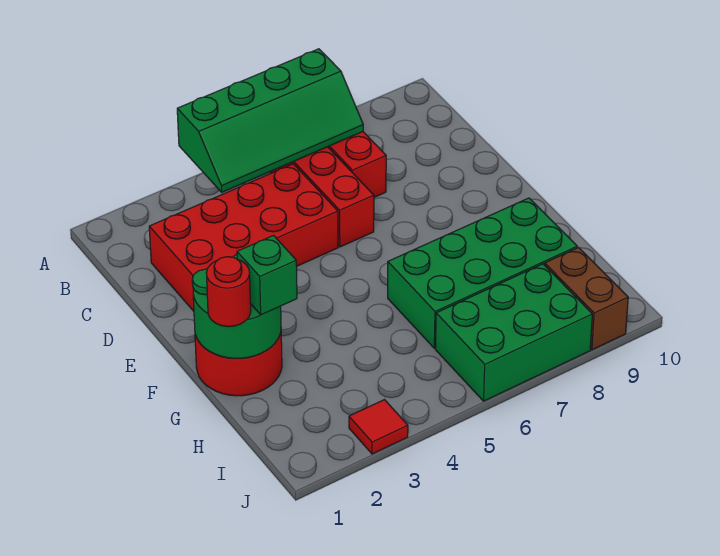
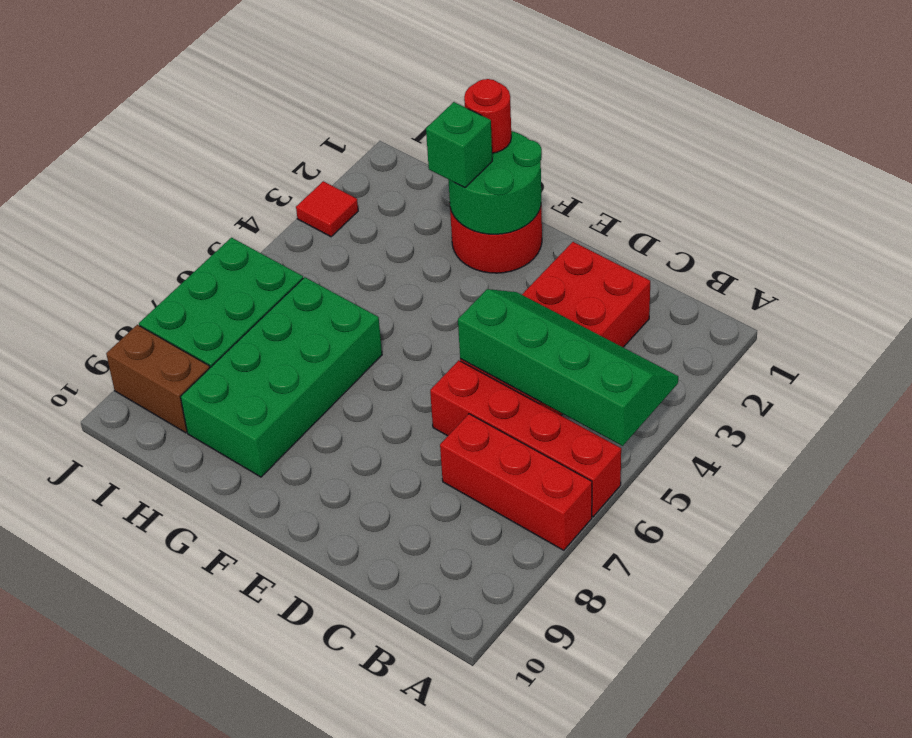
green 2x4 slope [177,49,363,192] -> green 2x4 slope turned to [458,289,678,446]

